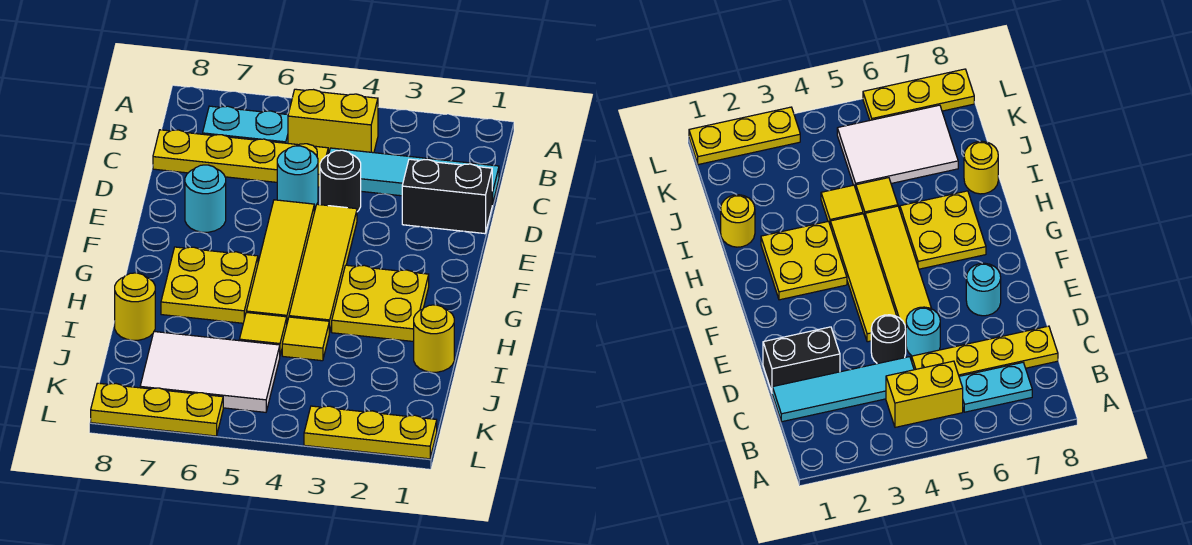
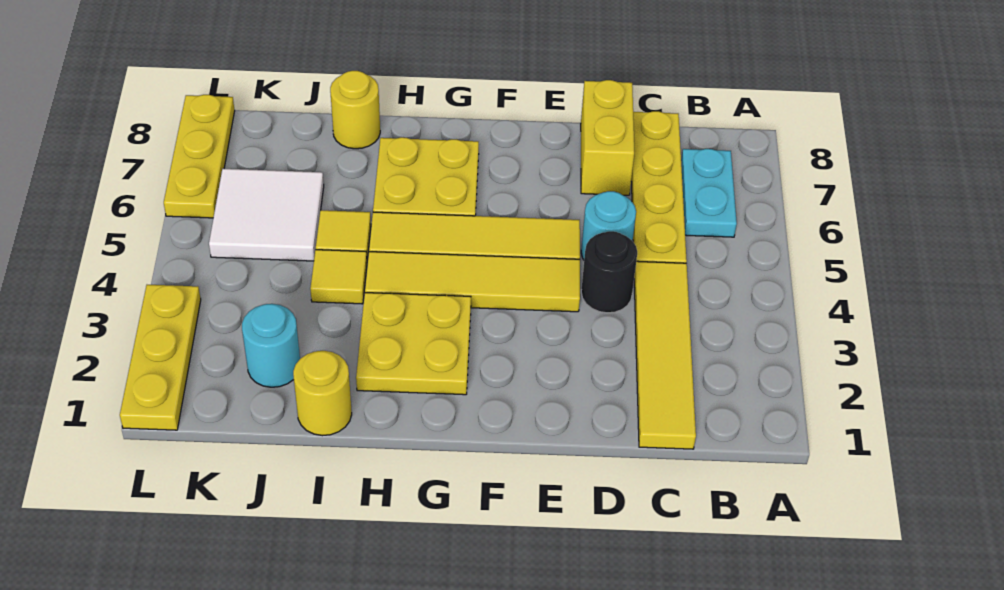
yellow 1x2 brick [288,89,378,155] -> yellow 1x2 brick moved to [581,80,634,195]
cyan 1x4 tile [329,148,499,205] -> yellow 1x4 tile [634,261,696,449]
black 1x2 brick [402,159,492,234] -> none
cyan 1x1 round brick [185,165,226,232] -> cyan 1x1 round brick moved to [242,304,300,387]
white 2x3 tile [140,332,280,412] -> white 2x2 tile [209,169,324,261]

